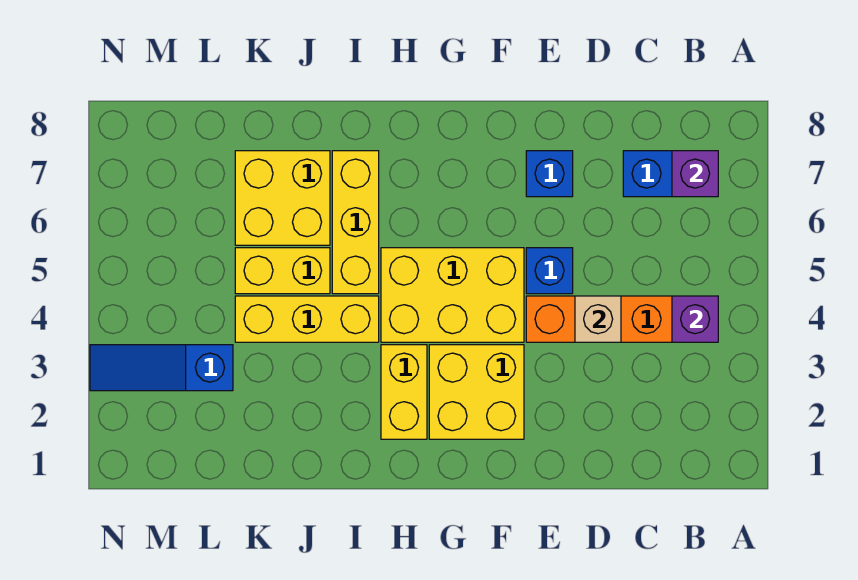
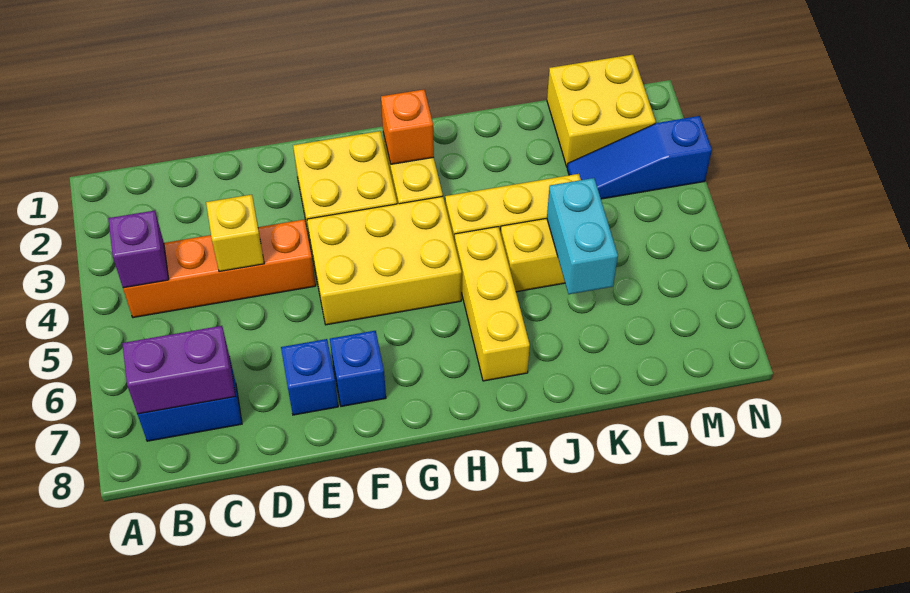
purple 1x1 brick [672,151,718,197] -> purple 1x2 brick [122,326,235,414]
tan 1x1 brick [575,296,621,342] -> yellow 1x1 brick [206,195,264,272]
blue 1x1 brick [526,248,573,294] -> blue 1x1 brick moved to [330,331,386,406]
none -> orange 1x1 brick [381,89,434,164]
yellow 2x2 brick [235,151,330,245] -> yellow 2x2 brick moved to [547,55,656,166]
none -> cyan 1x2 brick [547,178,618,294]
blue 1x3 slope [90,345,233,391] -> blue 1x3 slope turned to [567,116,712,199]

